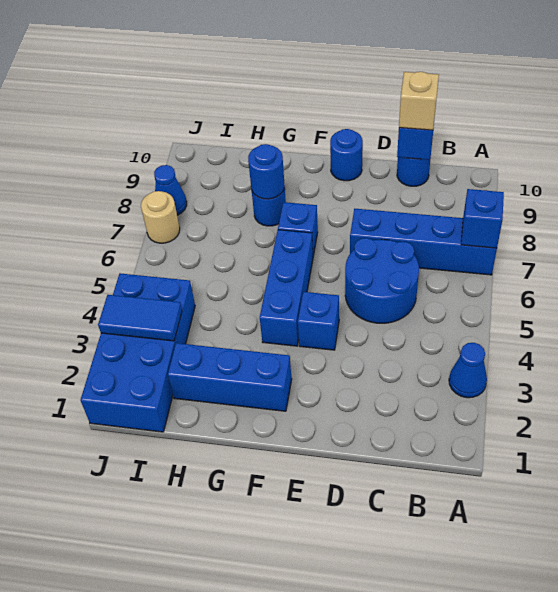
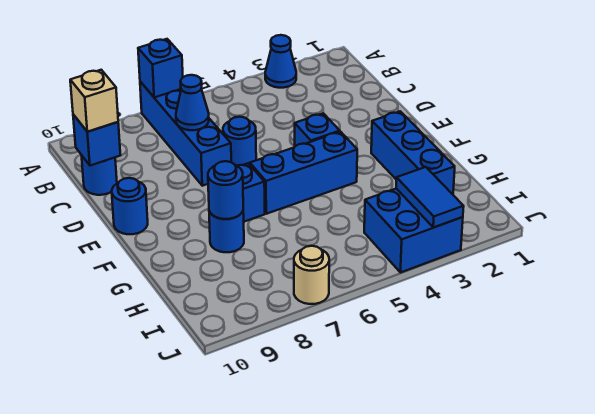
blue 2x2 round brick [345,238,419,323] -> blue 1x1 round brick [223,117,256,166]
blue 2x4 brick [81,273,195,432] -> blue 2x2 brick [364,189,463,273]
blue 1x1 cone [154,165,187,215] -> blue 1x1 cone moved to [176,75,209,130]

